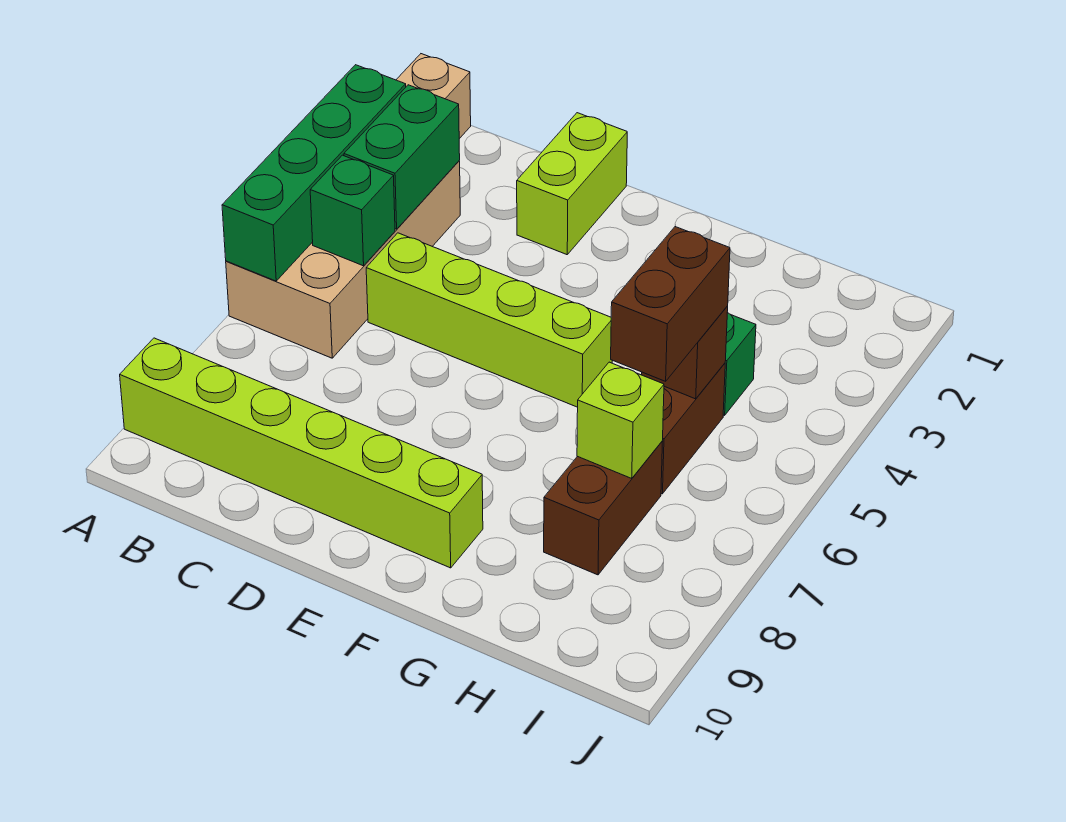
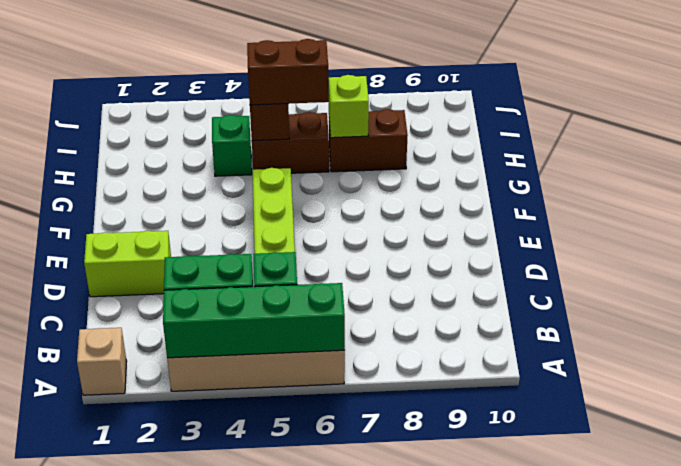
lime 1x6 brick [120,338,483,568] -> none

